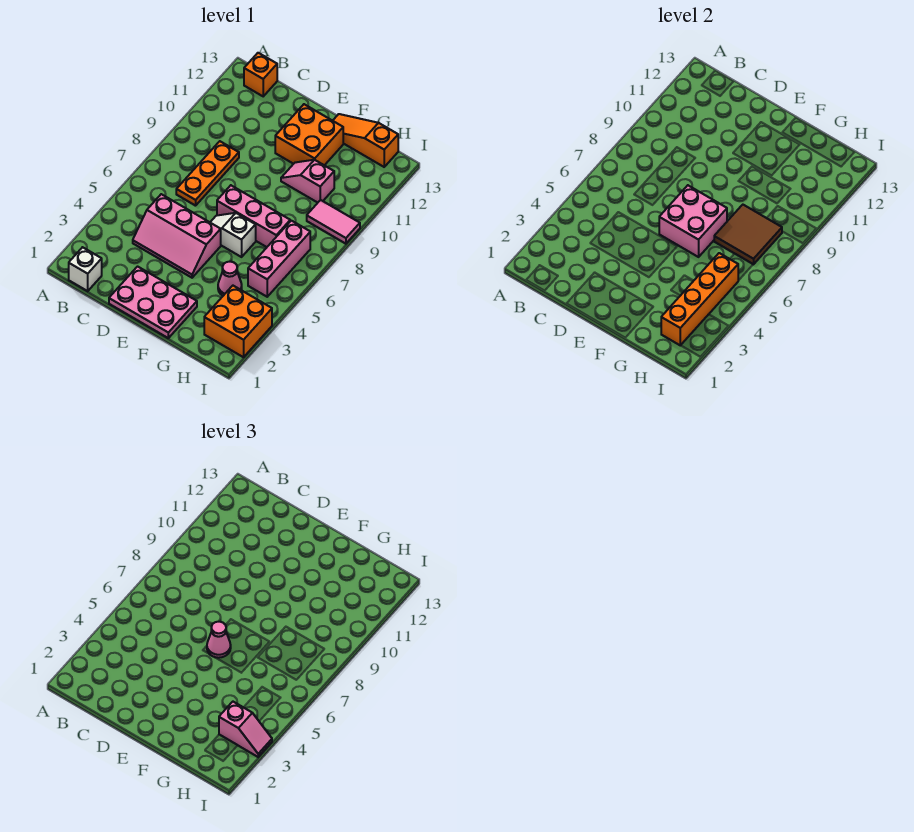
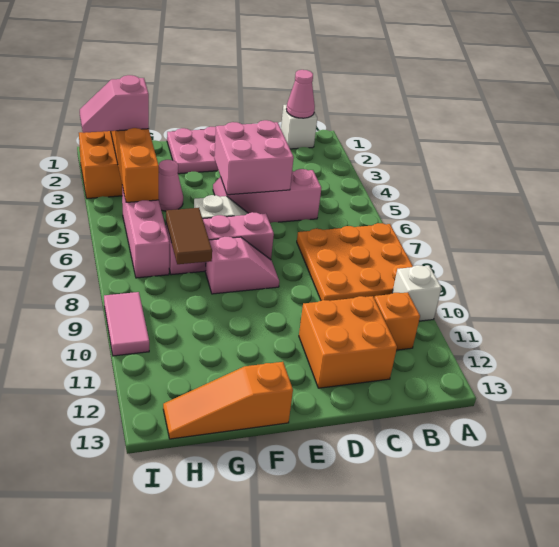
none -> white 1x1 brick [392,265,441,321]
orange 1x1 brick [244,53,277,96] -> orange 1x1 brick moved to [374,292,420,350]
orange 1x3 plate [176,141,239,206] -> orange 3x3 plate [297,223,413,301]
pink 2x2 brick [659,185,727,257] -> pink 2x2 brick moved to [214,120,294,195]
pink 1x1 cone [207,622,231,658] -> pink 1x1 cone moved to [286,70,315,118]
orange 2x2 brick [275,104,343,165] -> orange 2x2 brick moved to [299,296,397,388]
pink 1x2 slope [281,160,334,203] -> pink 1x2 slope moved to [205,237,279,294]
orange 1x3 slope [333,114,398,167] -> orange 1x3 slope turned to [163,362,293,439]
brown 2x2 tile [714,205,782,264] -> brown 1x2 tile [166,208,212,264]
pink 1x2 tile [307,200,360,244] -> pink 1x2 tile turned to [104,292,149,356]

